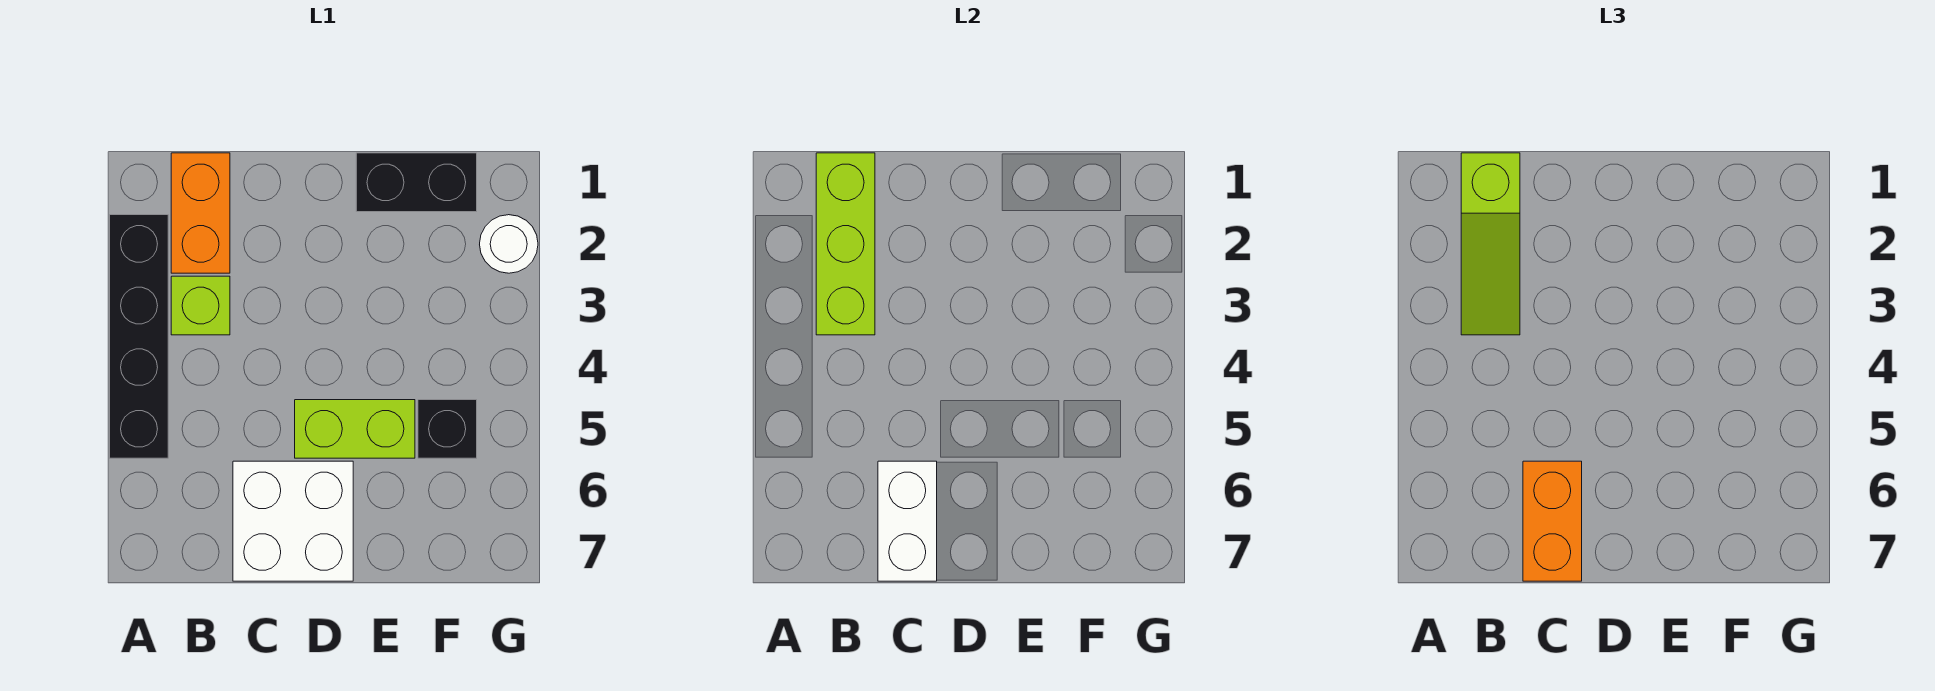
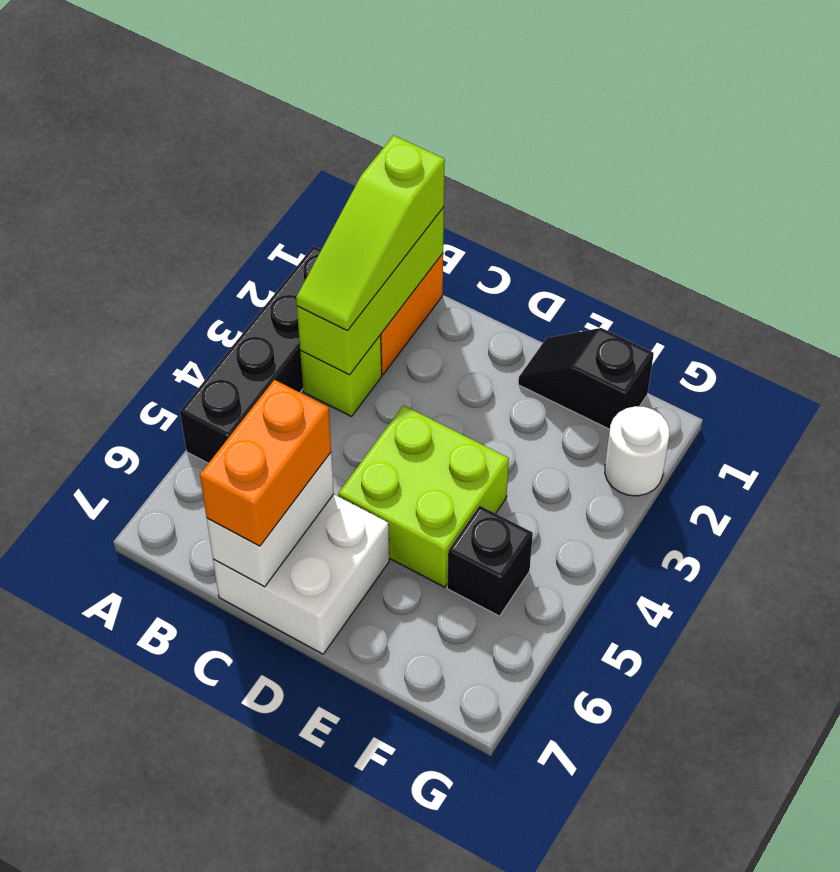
lime 1x2 brick [295,400,415,458] -> lime 2x2 brick [338,405,509,587]
black 1x2 brick [356,153,477,212] -> black 1x2 slope [518,328,654,429]

